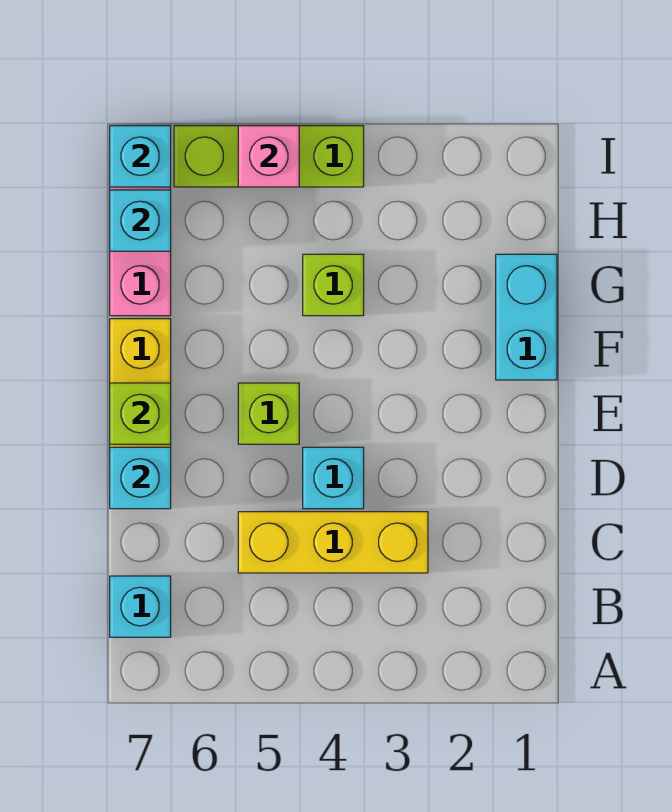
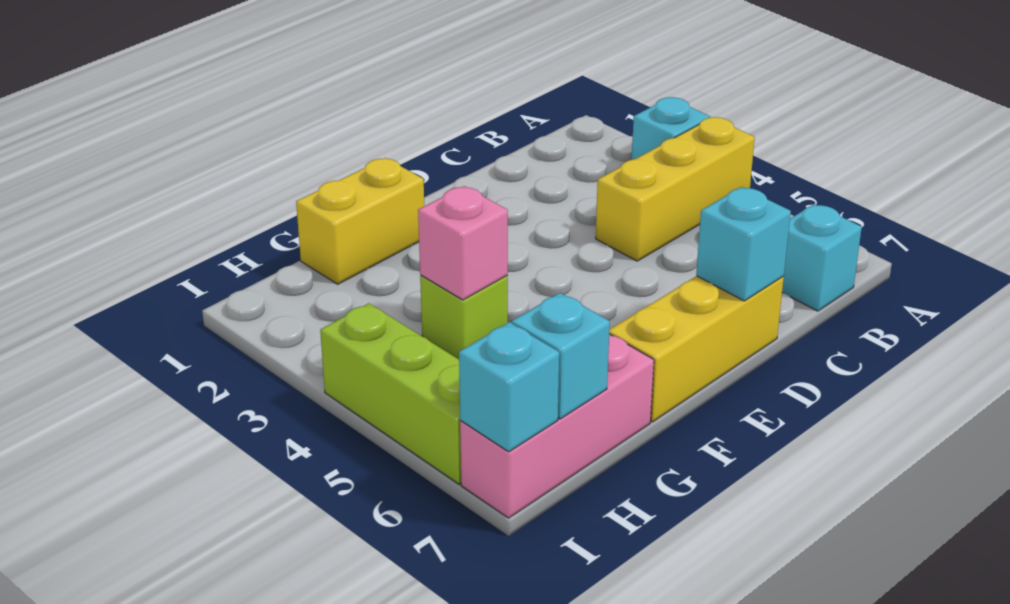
yellow 1x3 brick [238,512,428,573] -> yellow 1x3 brick turned to [596,117,755,261]
cyan 1x1 brick [303,447,364,509] -> cyan 1x1 brick moved to [632,97,710,160]
lime 1x1 brick [238,383,299,444] -> none
lime 1x1 brick [110,383,171,444] -> none
cyan 1x2 brick [496,254,557,380] -> yellow 1x2 brick [296,158,424,284]
pink 1x1 brick [238,126,299,187] -> pink 1x1 brick moved to [418,186,508,300]

